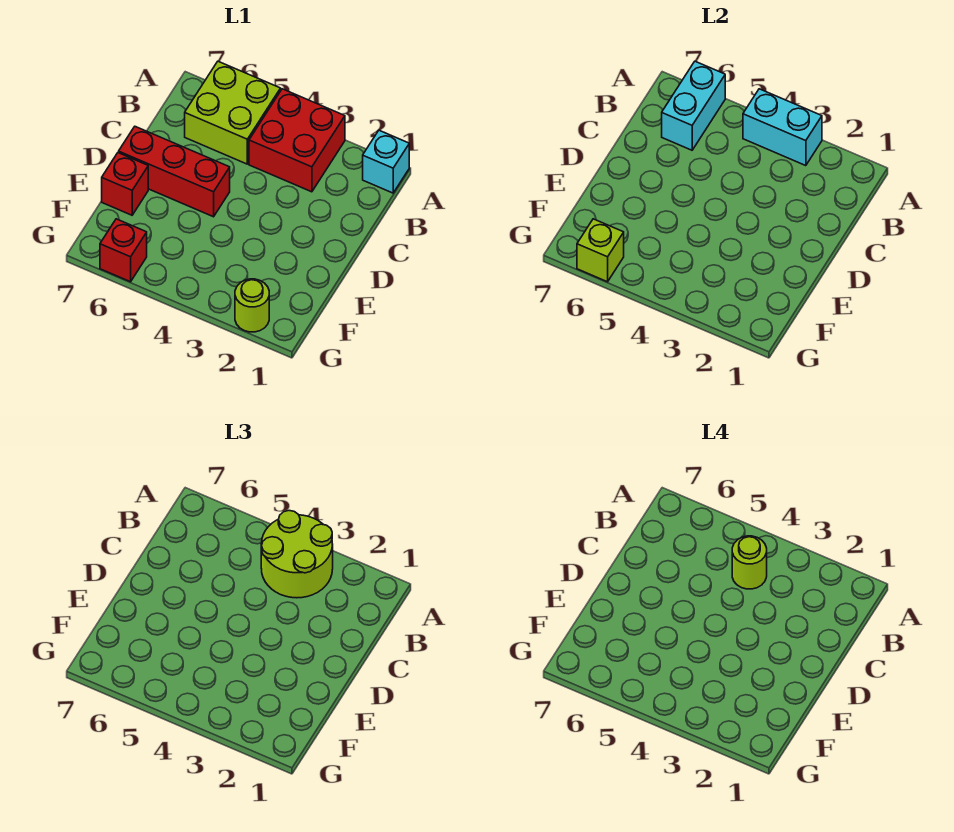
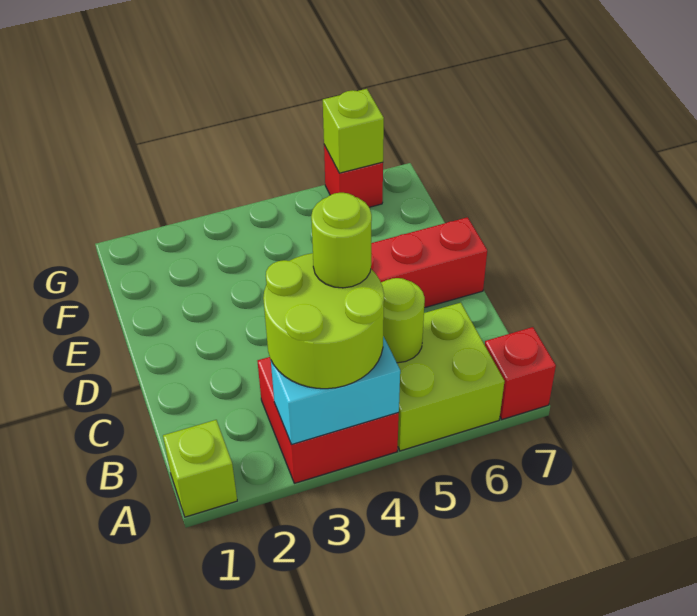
cyan 1x1 brick [363,130,409,193] -> lime 1x1 brick [163,420,237,517]
cyan 1x2 brick [662,61,725,150] -> none
red 1x1 brick [102,153,148,215] -> red 1x1 brick moved to [485,327,556,419]
lime 1x1 round brick [235,279,269,332] -> lime 1x1 round brick moved to [381,278,425,363]

